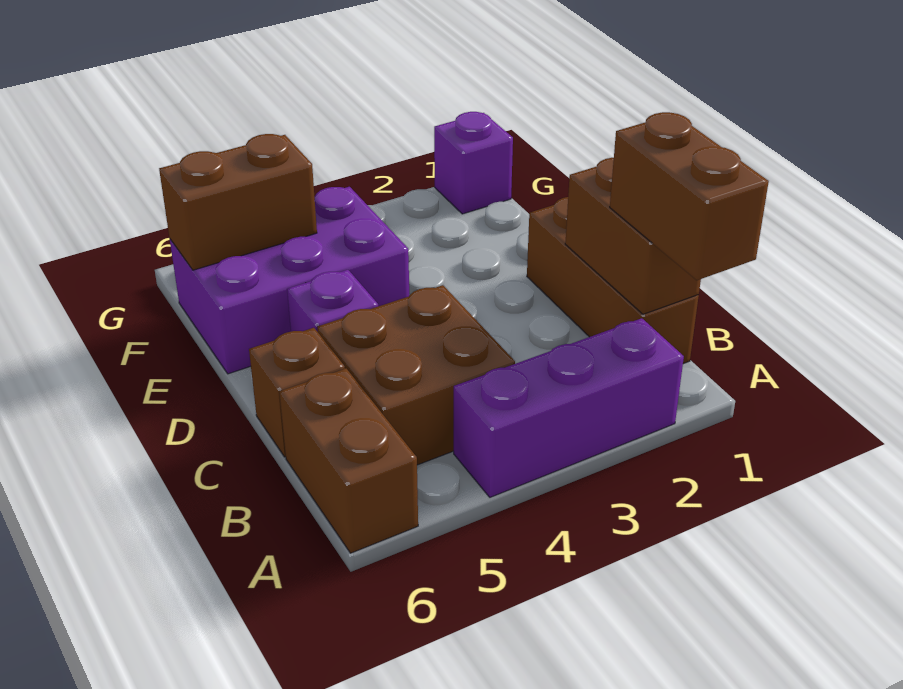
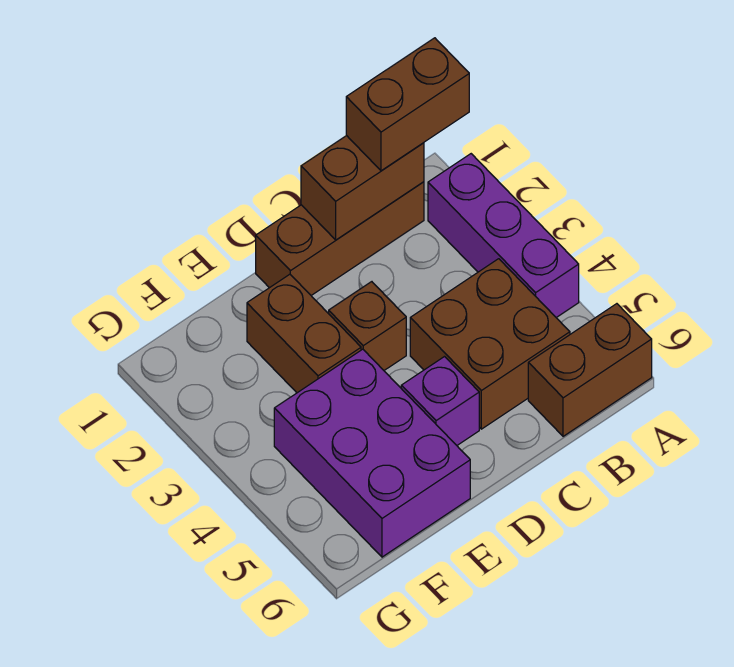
brown 1x1 brick [249,328,345,457] -> brown 1x1 brick moved to [329,282,406,370]
brown 1x2 brick [159,134,317,270] -> brown 1x2 brick moved to [247,274,361,393]
purple 1x1 brick [434,112,513,214] -> none

